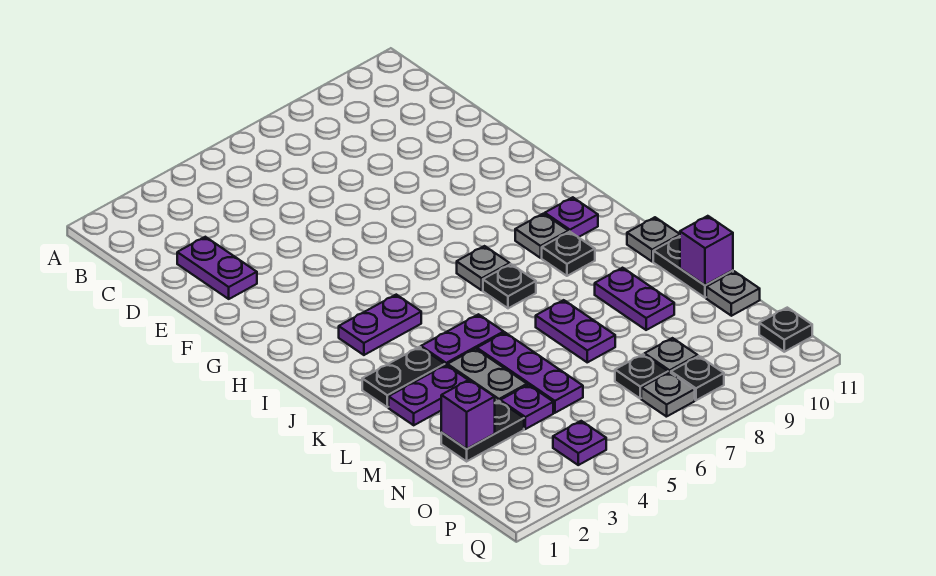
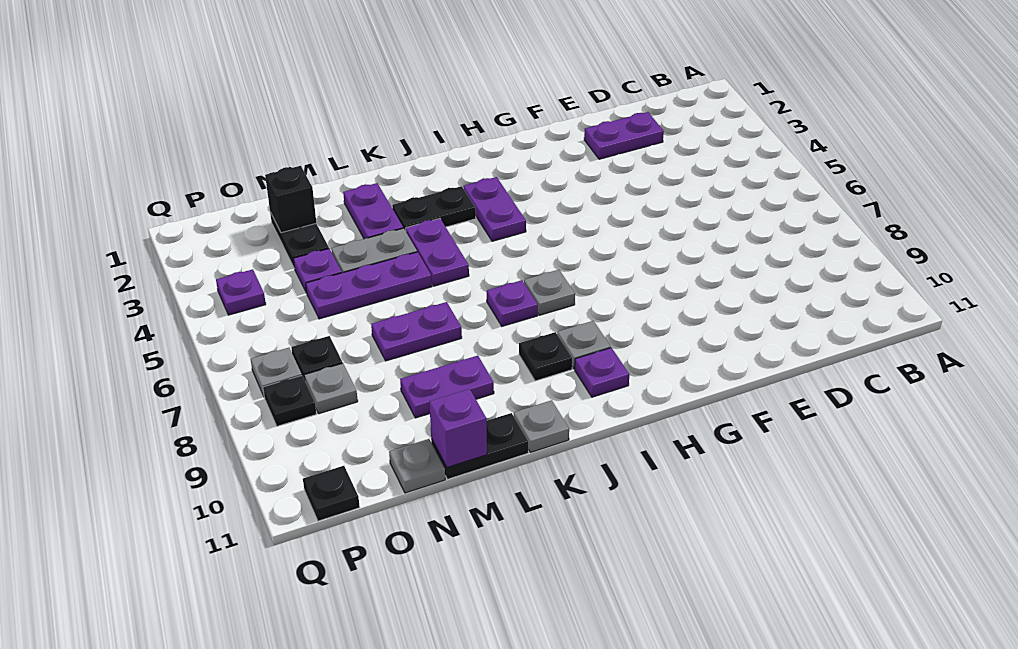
black 1x1 plate [483,264,536,308] -> purple 1x1 plate [487,280,538,326]
black 1x2 plate [362,347,445,407] -> black 1x2 plate turned to [392,186,476,231]
purple 1x1 brick [441,379,495,449] -> black 1x1 brick [265,166,316,233]

